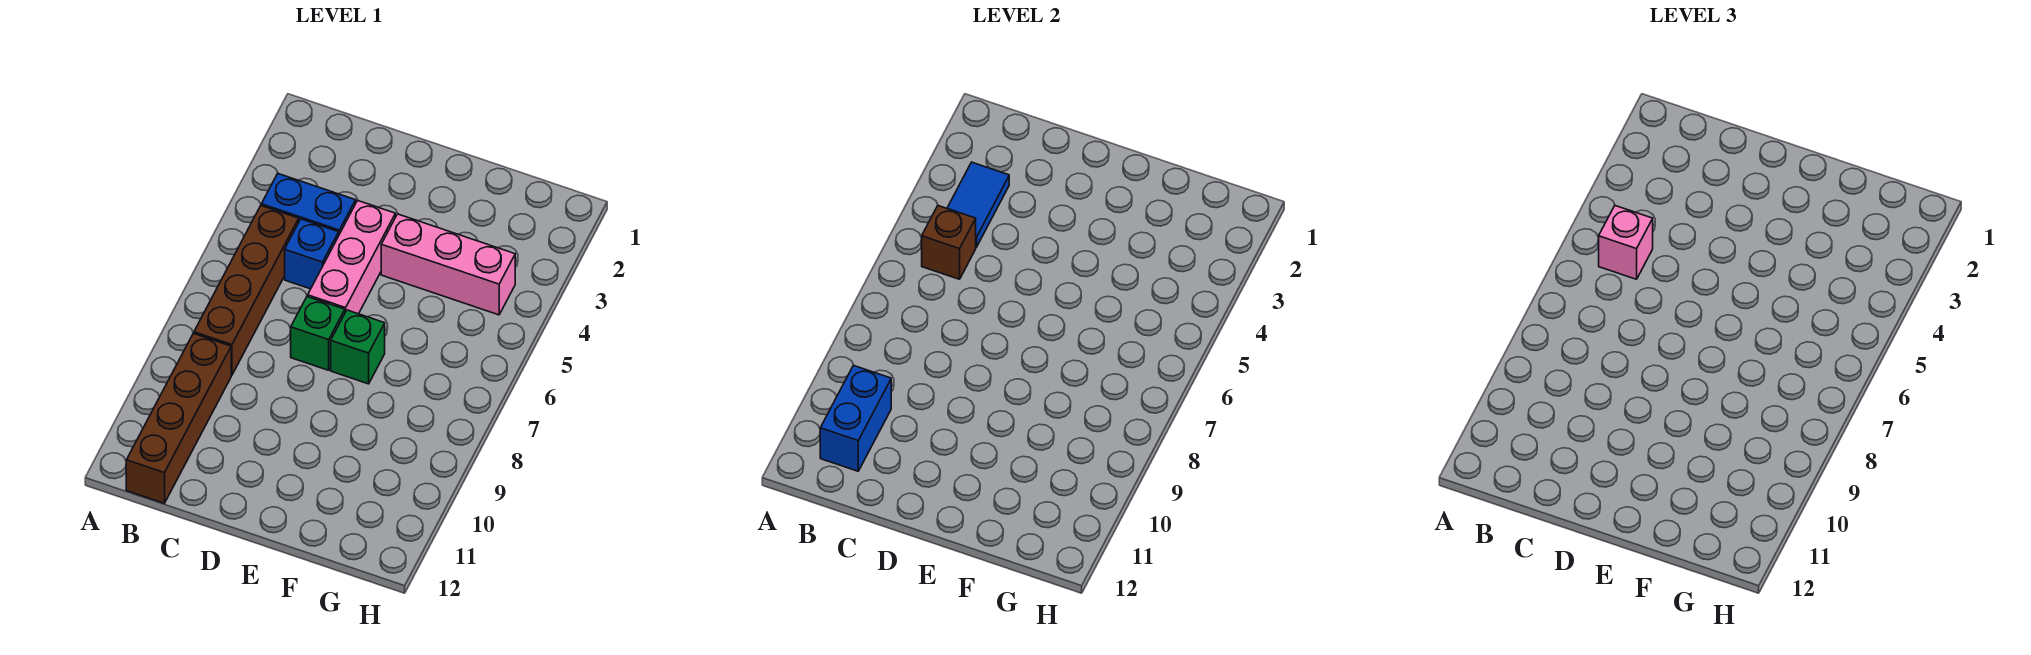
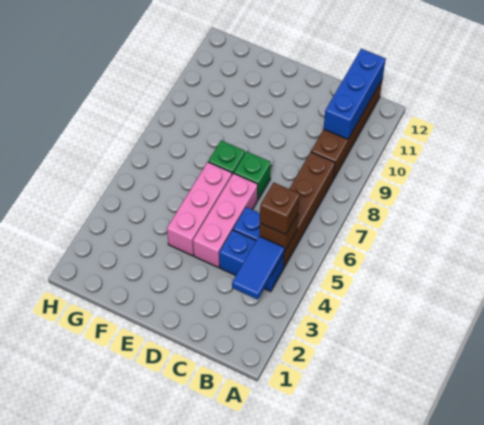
pink 1x1 brick [1599,206,1653,279] -> brown 1x1 brick [260,182,300,235]
blue 1x2 brick [820,365,891,471] -> blue 1x3 brick [324,49,386,139]
pink 1x3 brick [381,214,515,315] -> pink 1x3 brick turned to [167,162,232,256]

